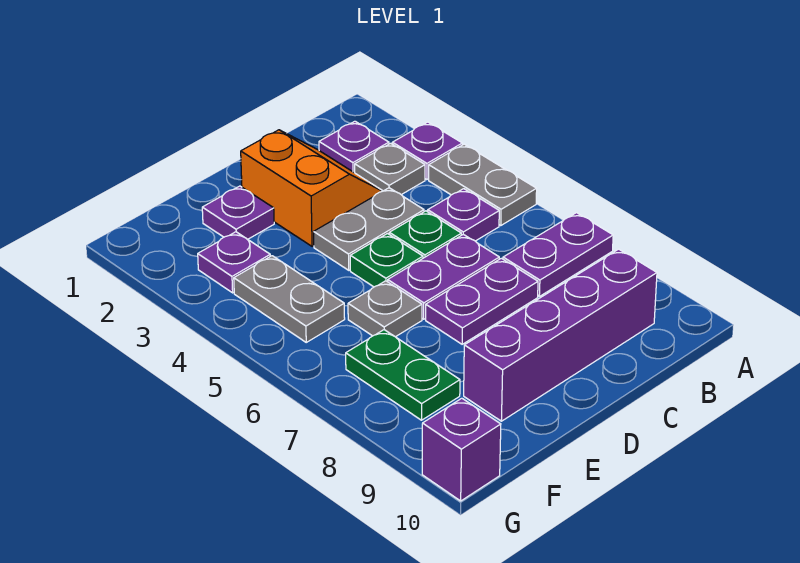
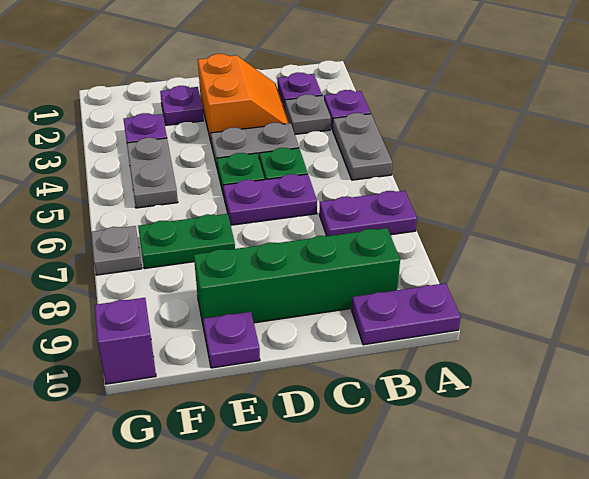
purple 1x1 plate [428,189,499,241] -> purple 1x1 plate moved to [203,312,260,368]
purple 1x4 brick [464,249,657,421] -> green 1x4 brick [194,228,400,328]
purple 1x2 plate [426,258,538,344] -> purple 1x2 plate moved to [351,283,461,345]
grey 1x1 plate [348,281,422,337] -> grey 1x1 plate moved to [91,226,142,275]
green 1x2 plate [346,330,460,420] -> green 1x2 plate turned to [138,214,235,269]

